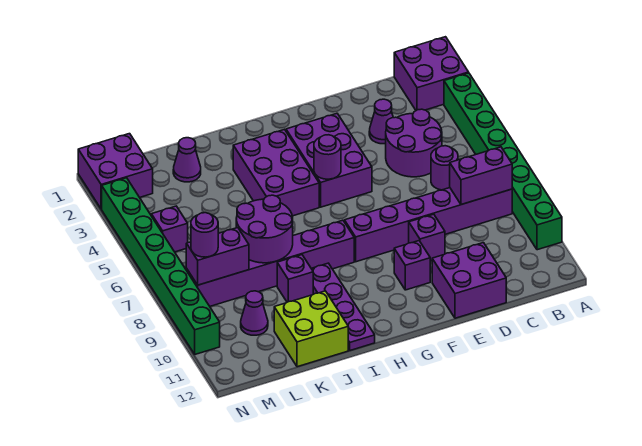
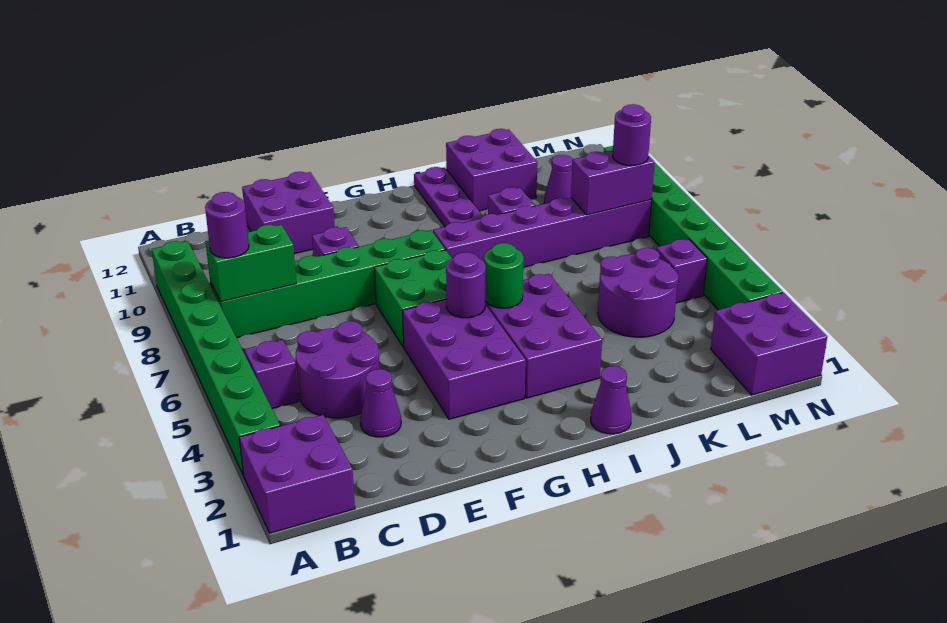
purple 1x6 brick [344,188,512,262] -> green 1x6 brick [210,230,445,338]
purple 1x2 brick [450,147,512,205] -> green 1x2 brick [206,225,296,302]
purple 1x1 round brick [431,146,458,190] -> purple 1x1 round brick moved to [205,192,249,258]
none -> green 2x2 brick [374,250,452,347]
purple 1x1 brick [394,241,430,290] -> purple 1x1 brick moved to [244,340,298,409]
none -> green 1x1 round brick [484,243,523,308]
purple 2x2 round brick [236,195,293,263] -> purple 2x2 round brick moved to [598,248,679,337]
lime 2x2 brick [274,291,348,367] -> purple 2x2 brick [446,129,537,211]
purple 1x1 cone [173,138,201,182] -> purple 1x1 cone moved to [591,366,631,434]

